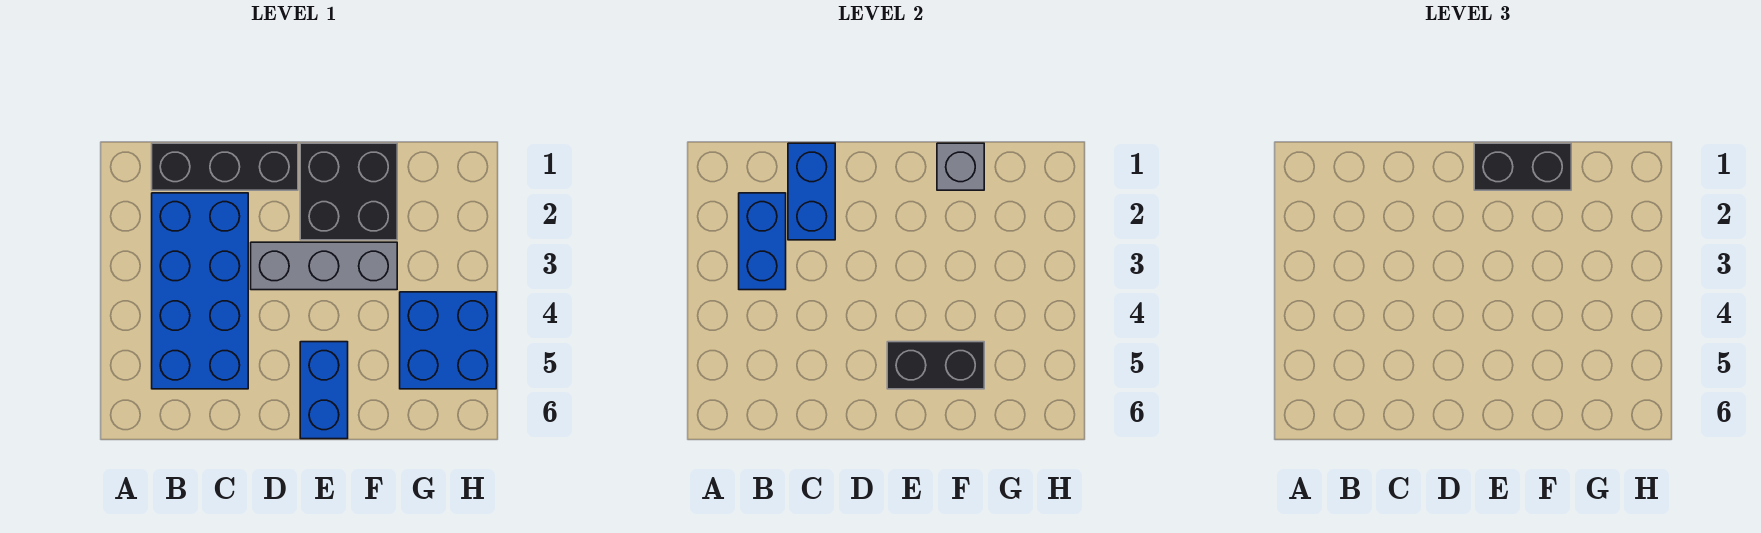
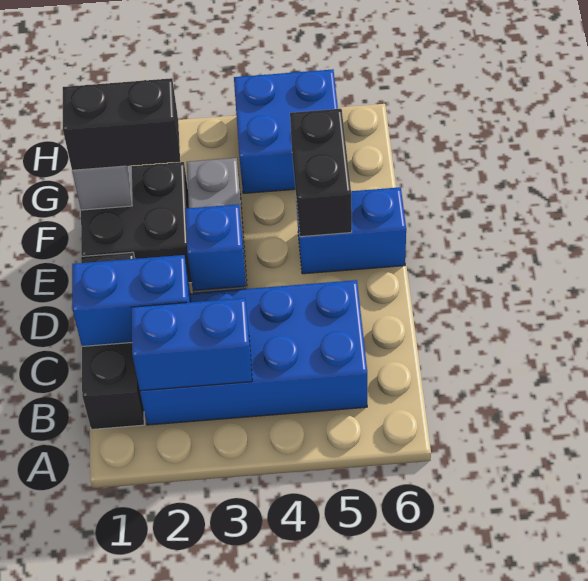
none -> blue 1x1 brick [185,204,246,291]
black 1x2 brick [1474,143,1571,190] -> black 1x2 brick turned to [63,78,180,170]

